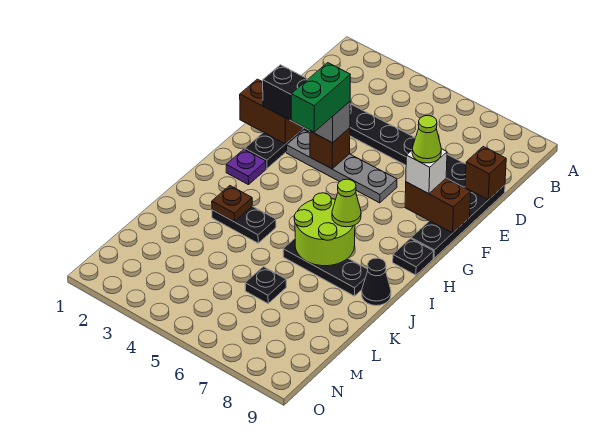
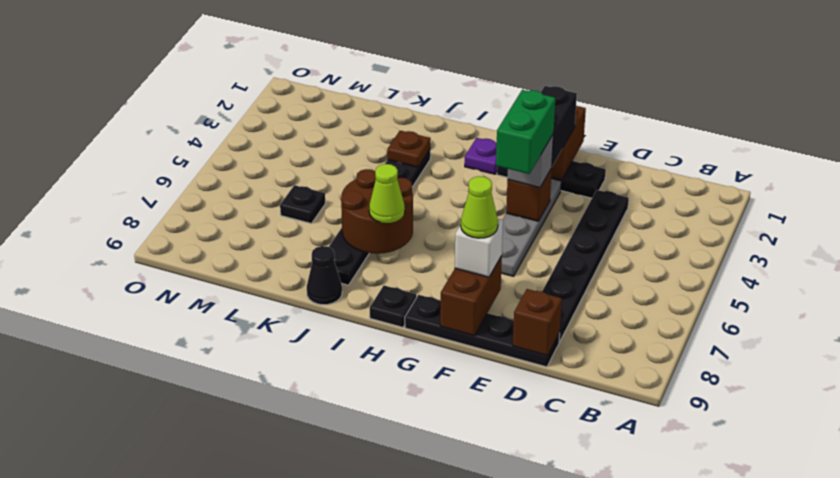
green 1x2 brick [291,63,350,132] -> green 1x2 brick turned to [496,90,555,174]
lime 2x2 round brick [294,193,355,266] -> brown 2x2 round brick [341,169,413,254]

